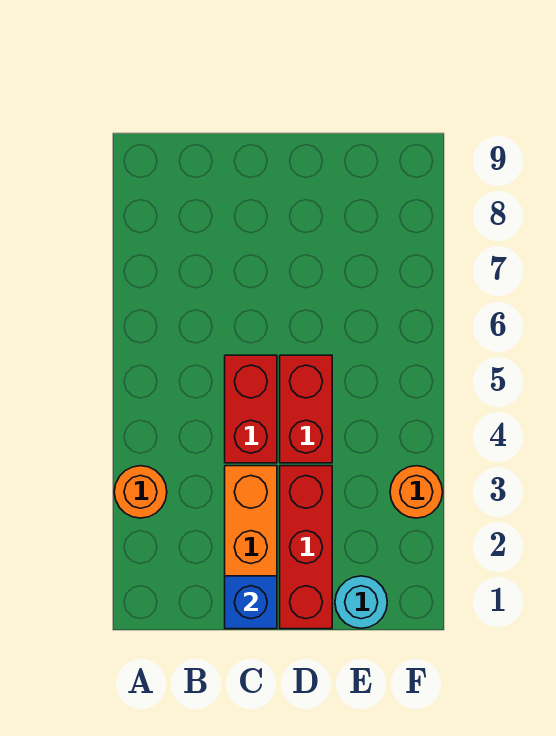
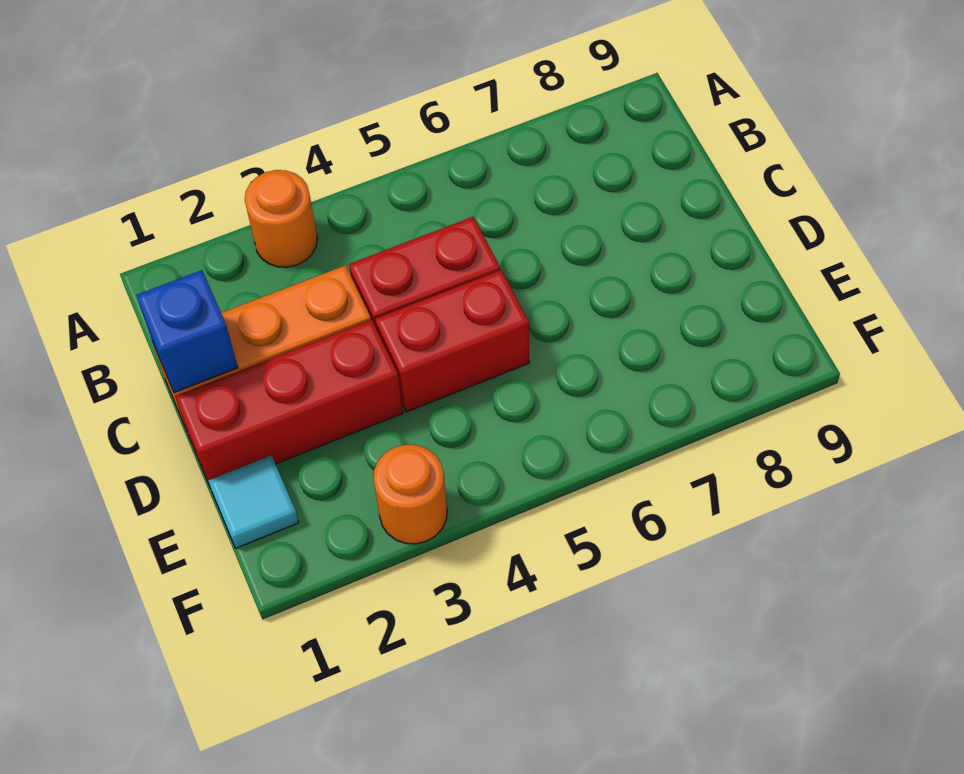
cyan 1x1 round brick [335,576,387,628] -> cyan 1x1 tile [208,455,299,548]

